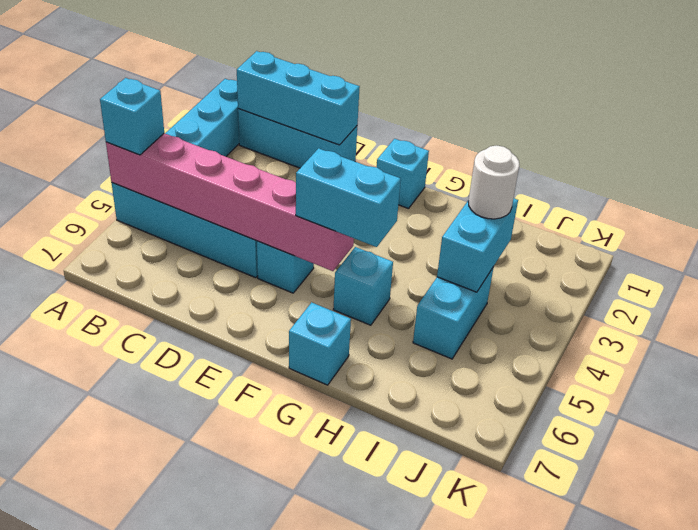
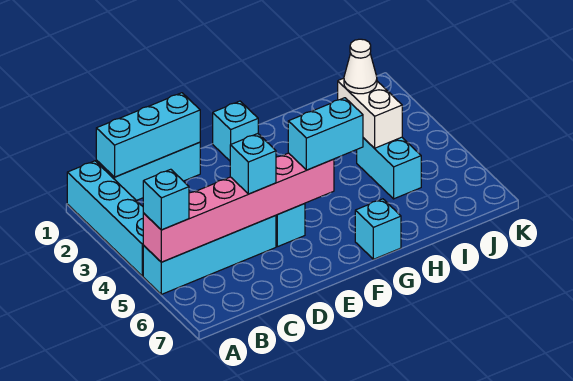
cyan 1x1 brick [333,247,393,325] -> cyan 1x1 brick moved to [230,134,276,194]
cyan 1x2 brick [437,198,518,292] -> white 1x2 brick [338,78,402,148]
white 1x1 round brick [468,145,519,219] -> white 1x1 cone [344,39,377,94]

